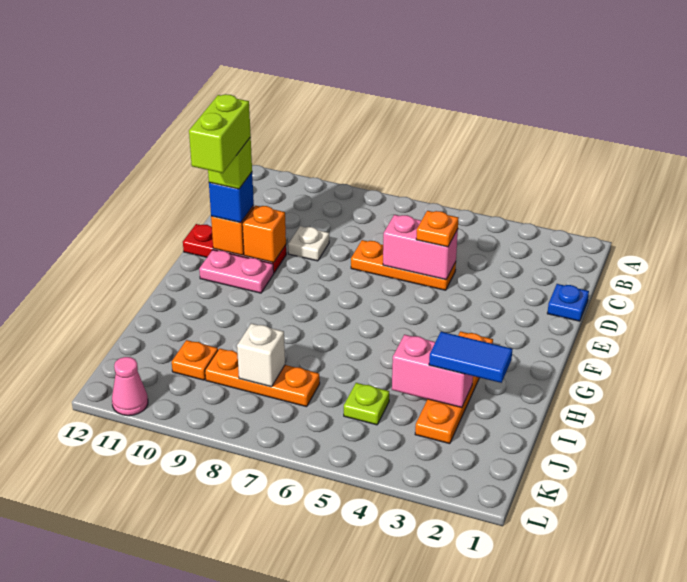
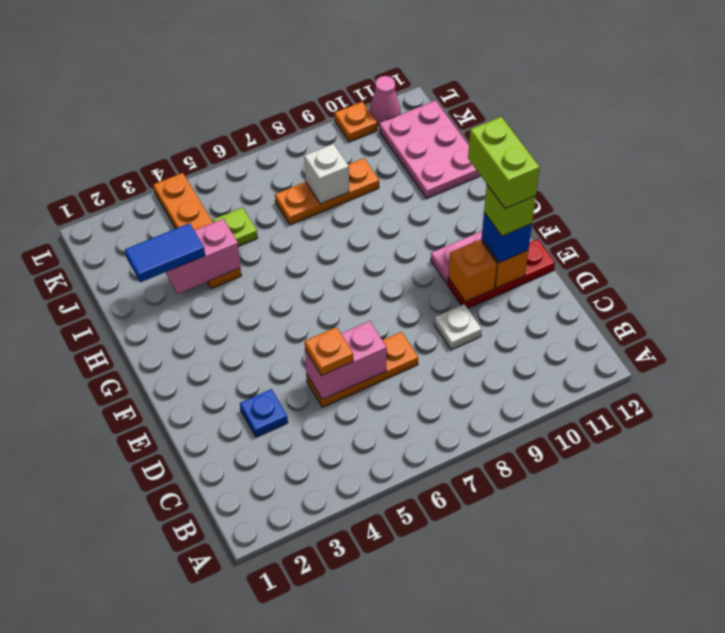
blue 1x1 plate [547,284,589,321] -> blue 1x1 plate moved to [240,389,288,437]
orange 1x4 plate [415,331,493,444] -> orange 1x4 plate moved to [153,173,241,289]
none -> pink 2x3 plate [379,100,481,199]
orange 1x1 plate [172,340,218,380] -> orange 1x1 plate moved to [335,102,377,142]

